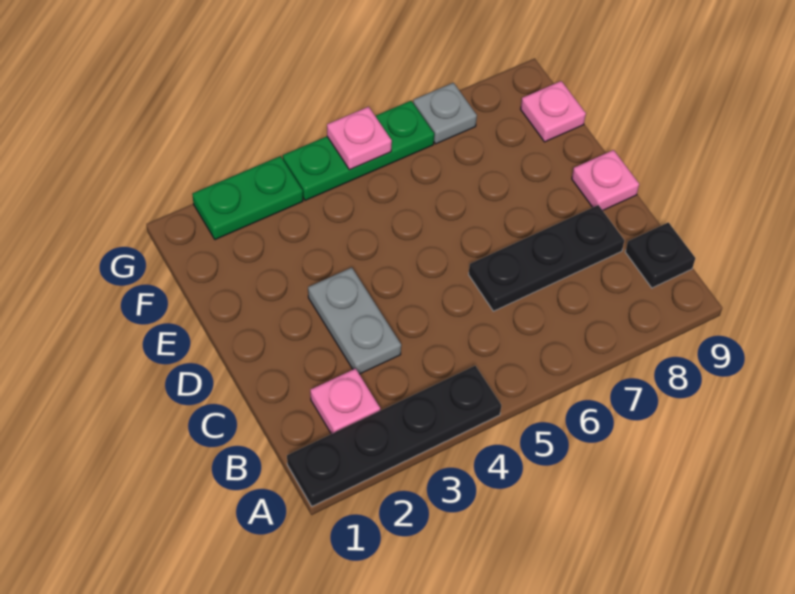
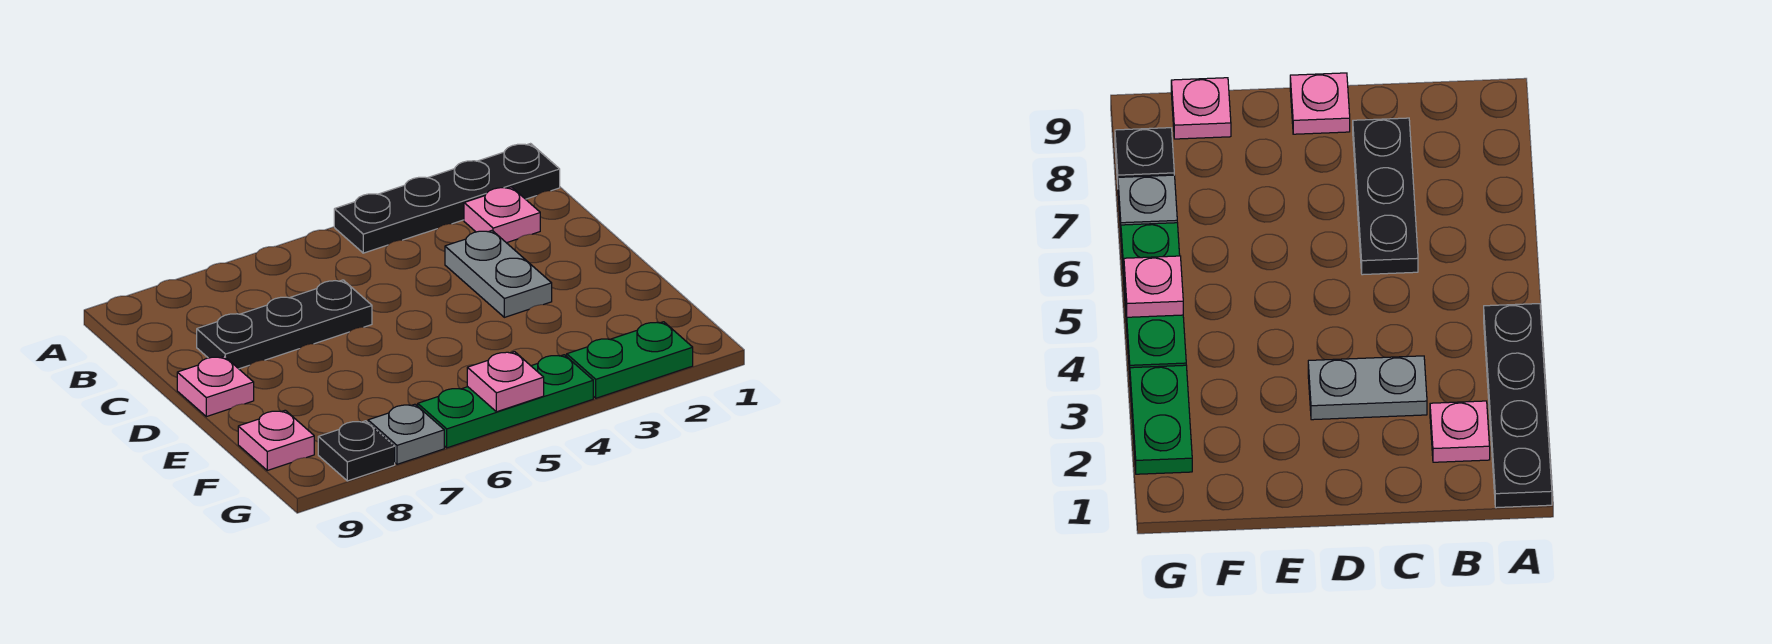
black 1x1 plate [625,222,695,288] -> black 1x1 plate moved to [318,421,395,481]

